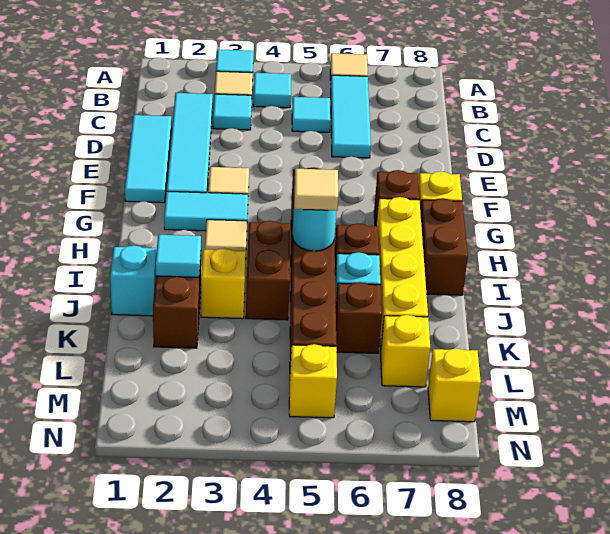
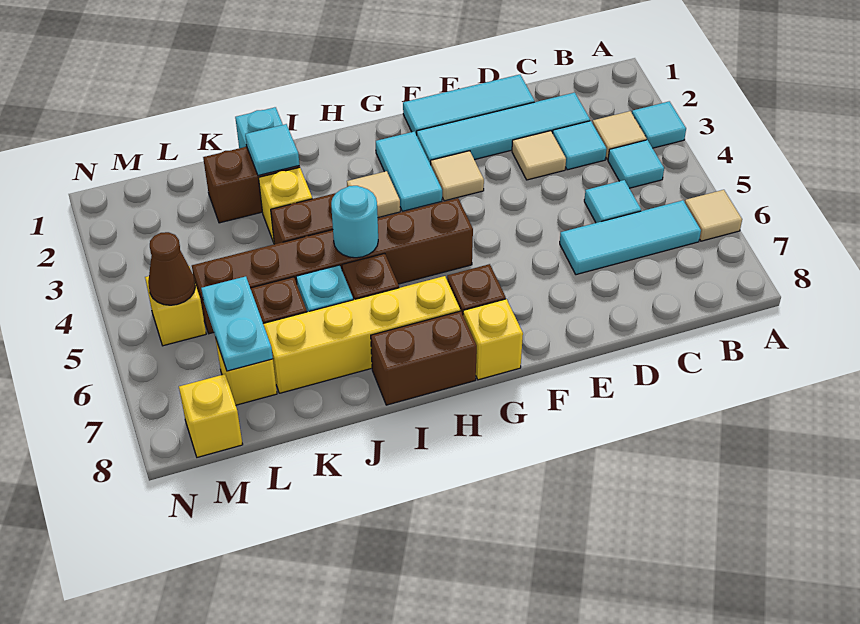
tan 1x1 tile [294,169,338,211] -> tan 1x1 tile moved to [512,131,566,180]
none -> cyan 1x2 plate [201,276,273,371]
none -> brown 1x1 cone [148,232,195,305]

